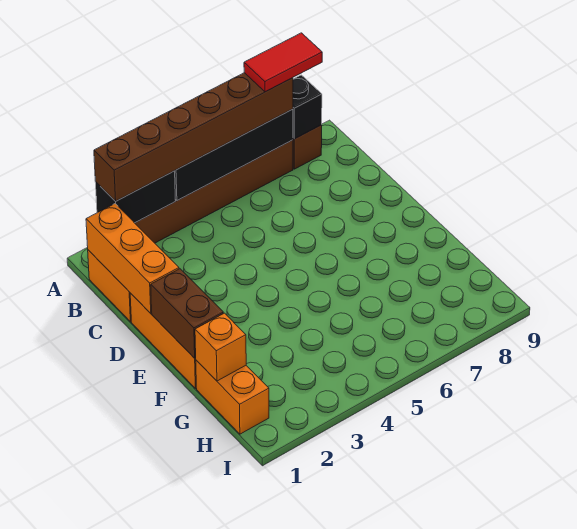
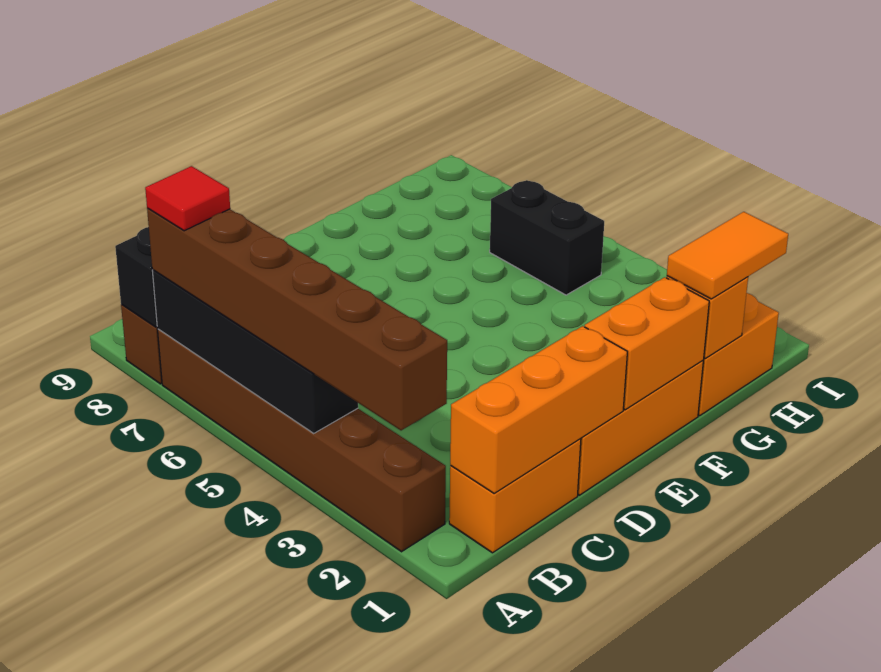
black 1x2 brick [95,171,176,223] -> black 1x2 brick moved to [490,180,604,295]
red 1x2 tile [244,33,322,92] -> red 1x1 tile [145,166,230,231]
brown 1x2 brick [151,269,223,358] -> orange 1x2 brick [585,277,709,410]
none -> orange 1x2 tile [667,212,788,299]

